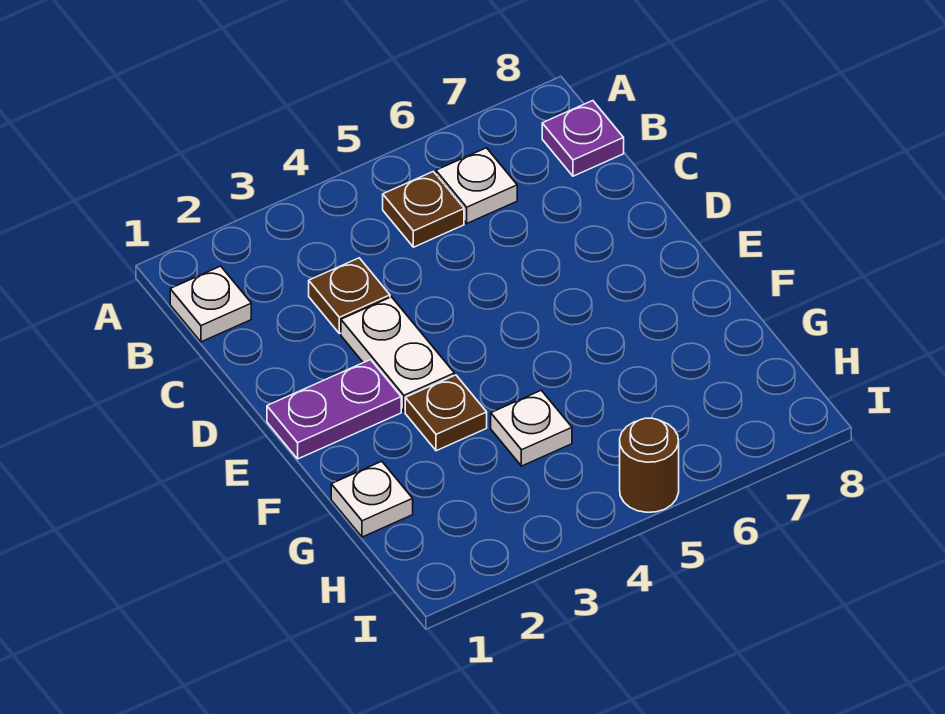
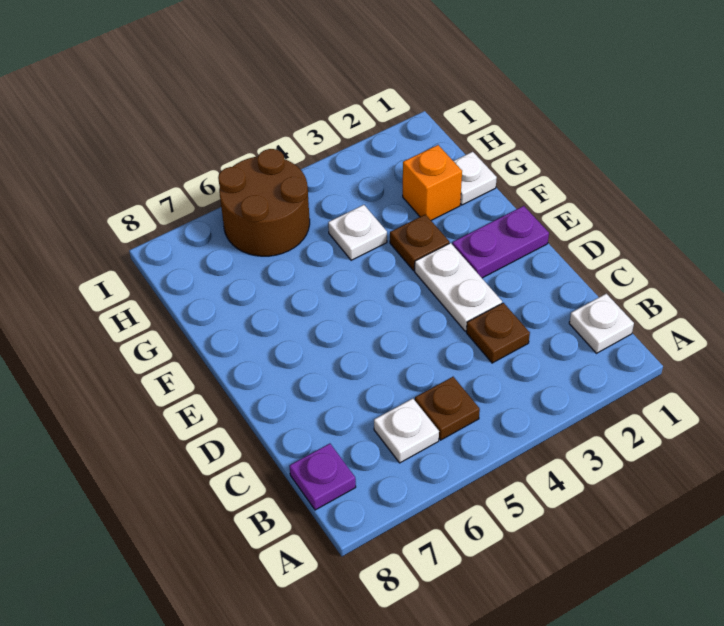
none -> orange 1x1 brick [403,145,462,220]
brown 1x1 round brick [620,418,679,512] -> brown 2x2 round brick [218,149,310,256]

